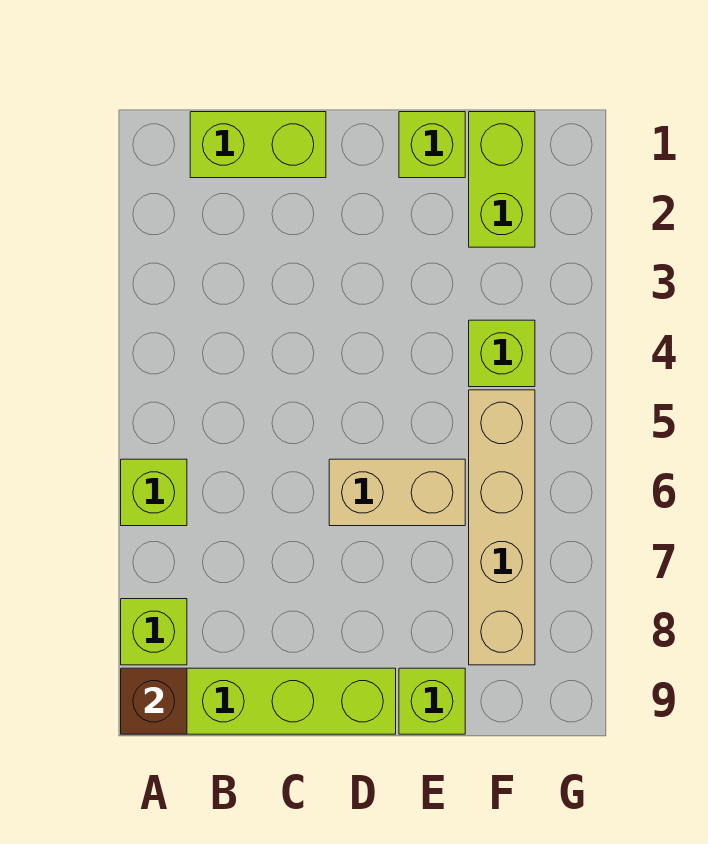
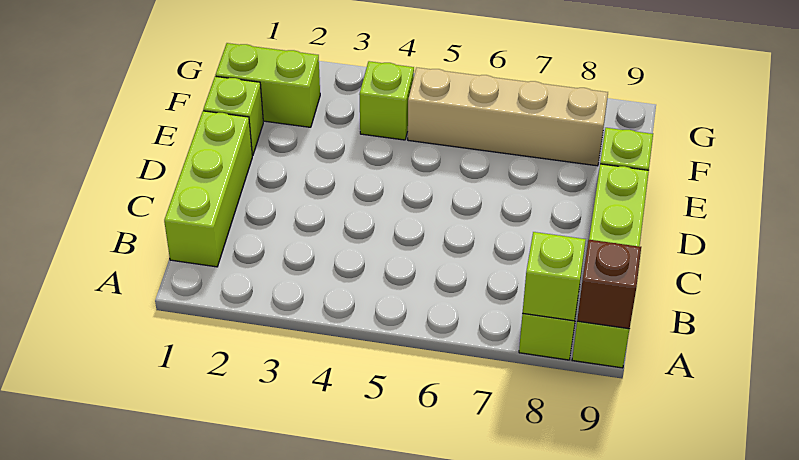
lime 1x1 brick [121,459,187,526] -> lime 1x1 brick moved to [523,232,586,321]
lime 1x2 brick [190,112,326,178] -> lime 1x3 brick [164,111,252,267]
tan 1x2 brick [329,459,465,526] -> none

